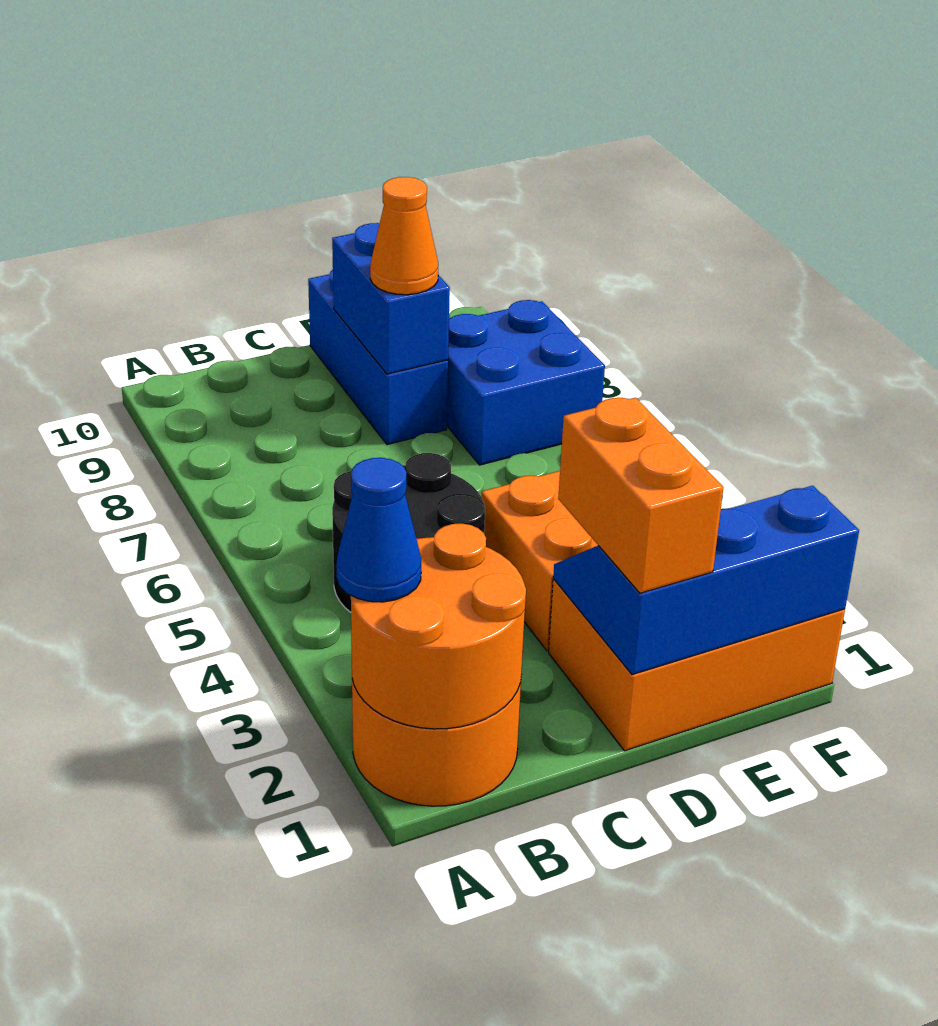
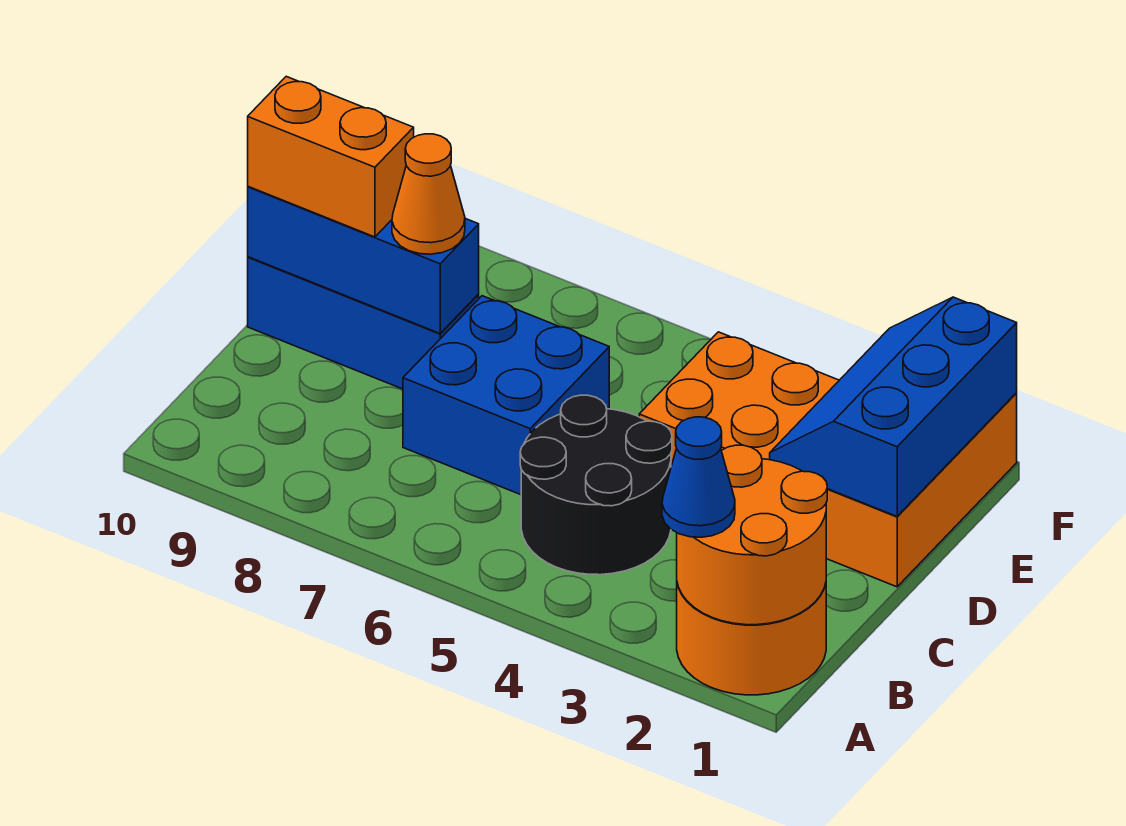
orange 1x2 brick [558,398,724,593] -> orange 1x2 brick moved to [248,76,414,237]
blue 1x2 brick [332,223,450,374] -> blue 1x3 brick [248,187,479,333]
blue 2x2 brick [447,300,605,465] -> blue 2x2 brick moved to [403,296,609,495]

